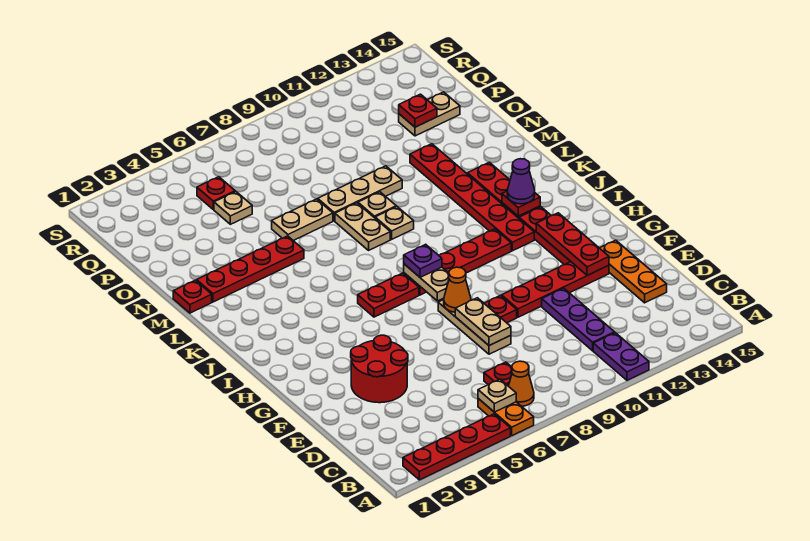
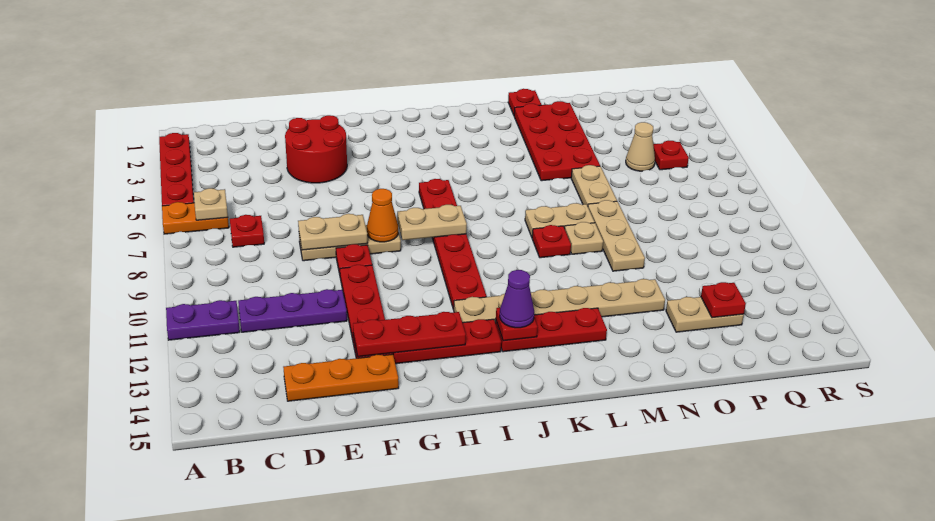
orange 1x1 cone [509,361,534,406] -> none
purple 1x1 plate [404,244,442,277] -> none
red 1x6 plate [410,144,534,251] -> tan 1x6 plate [454,279,665,323]
tan 1x1 plate [375,207,414,239] -> red 1x1 plate [532,225,571,258]
red 1x4 plate [197,236,304,302] -> red 2x4 plate [514,101,600,181]
tan 1x1 plate [214,192,252,224] -> tan 1x1 cone [626,122,655,171]
tan 1x2 plate [399,92,460,136] -> tan 1x2 plate turned to [666,297,744,332]

